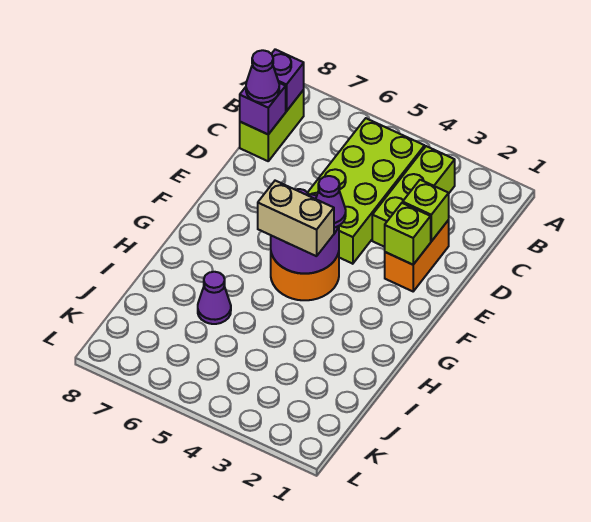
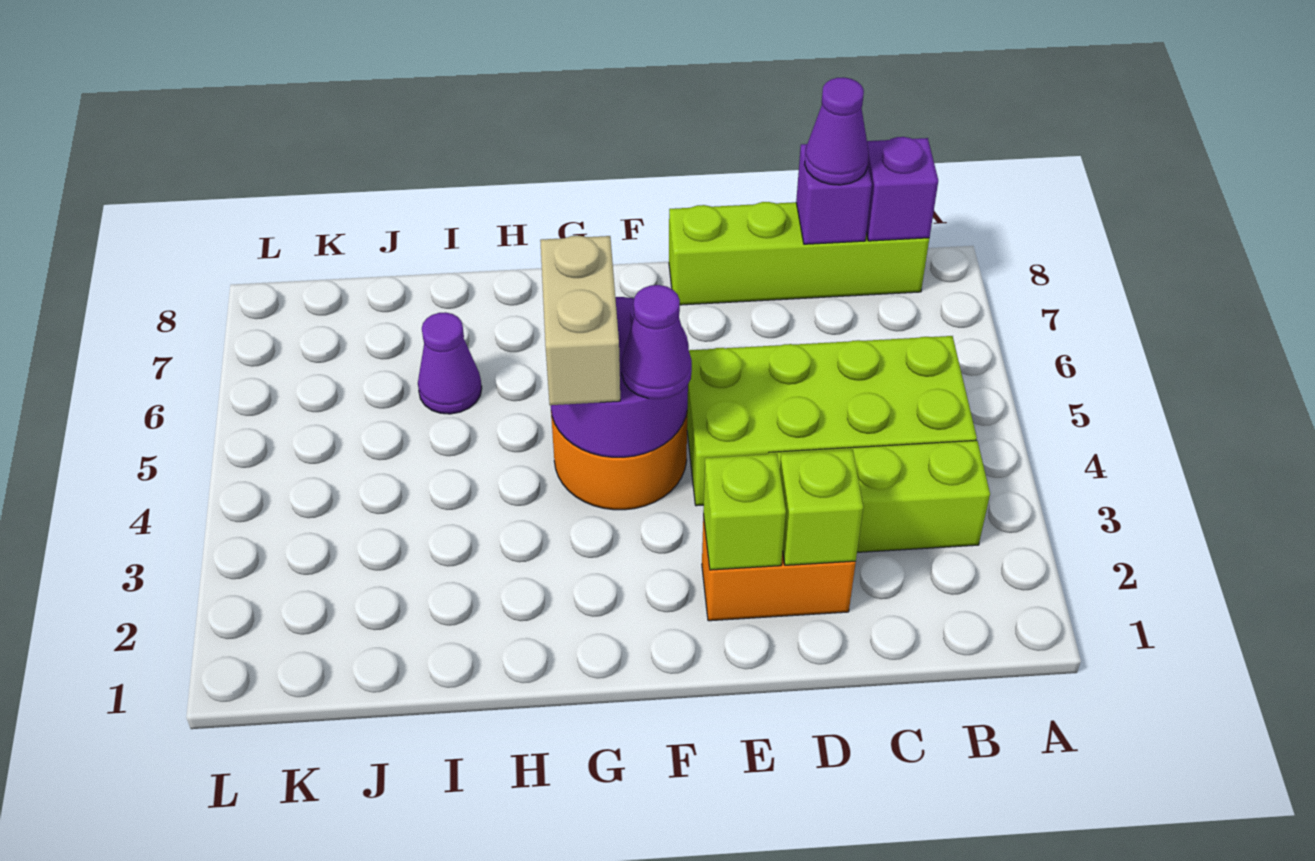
lime 1x2 brick [240,90,304,161] -> lime 1x4 brick [669,202,929,305]

